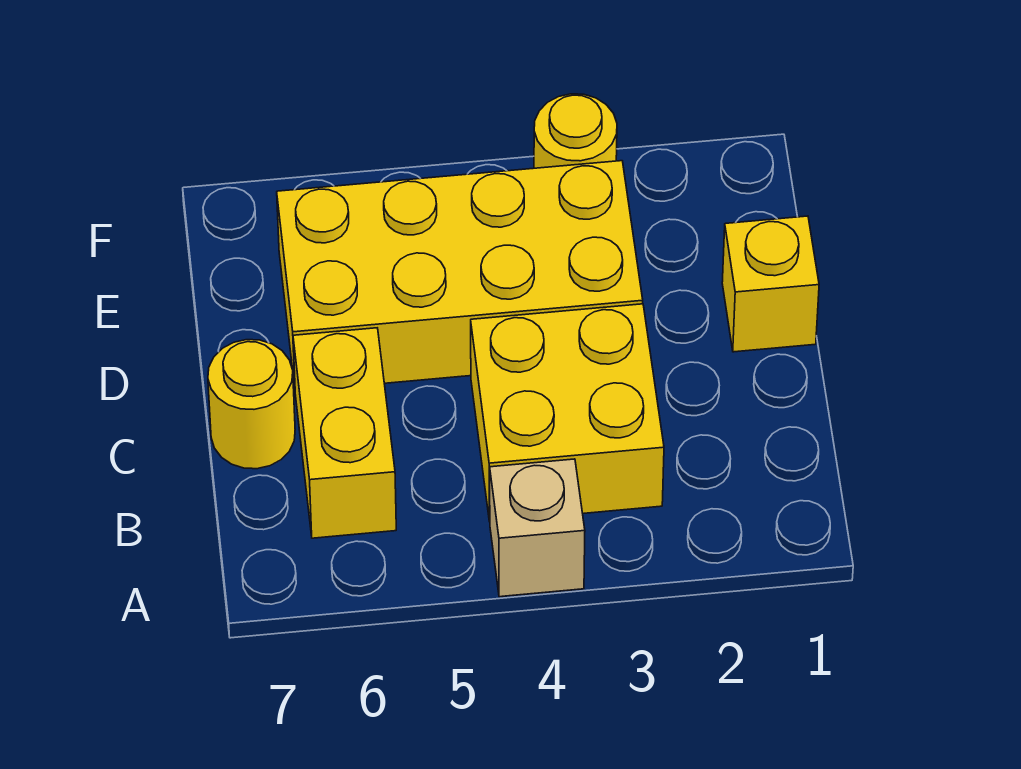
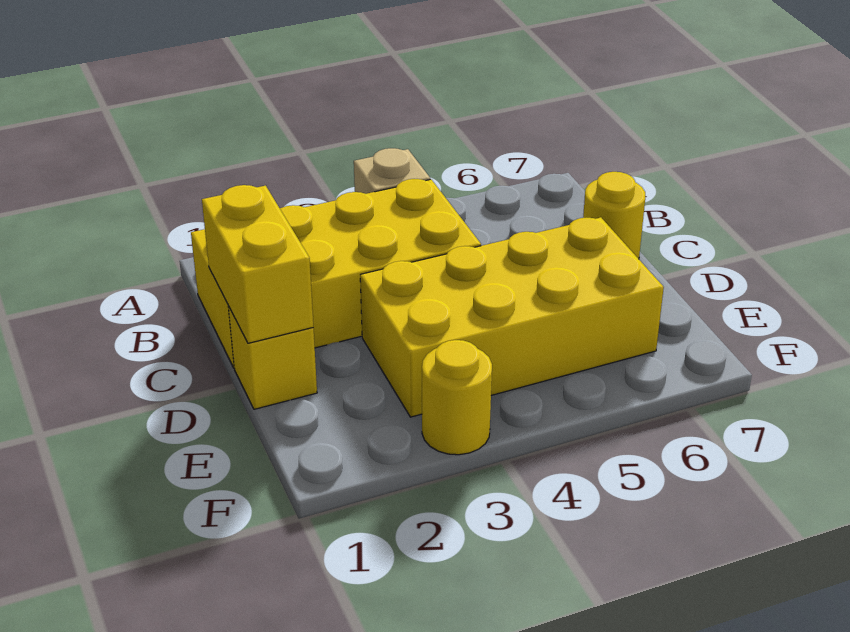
yellow 2x2 brick [471,304,664,522] -> yellow 2x4 brick [191,179,481,368]
yellow 1x2 brick [293,328,396,538] -> yellow 1x2 brick moved to [202,185,313,343]

